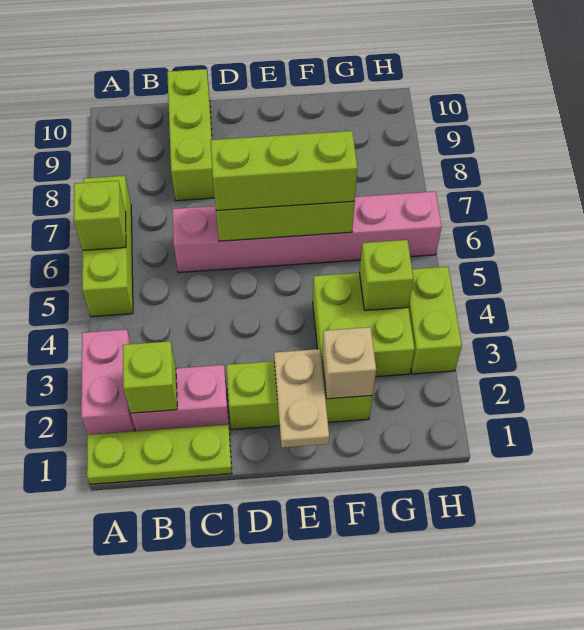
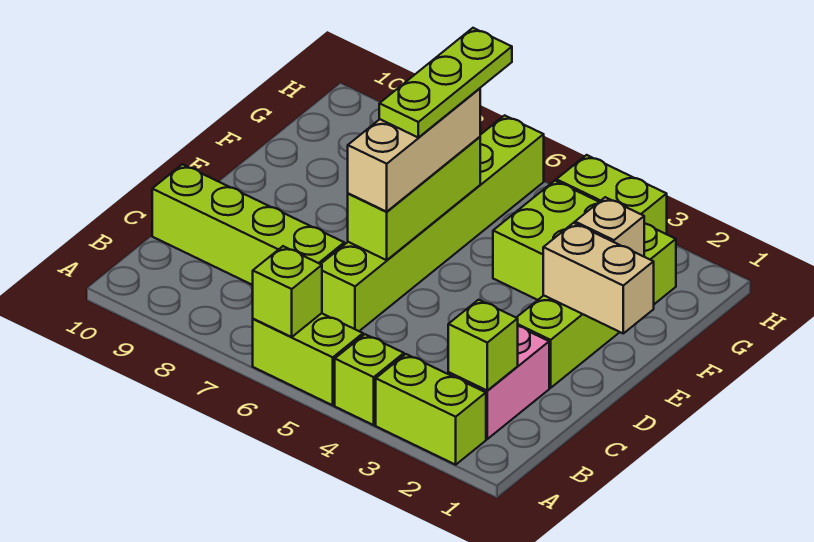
lime 1x3 plate [87,424,232,484] -> lime 1x3 plate moved to [379,28,512,137]
pink 1x2 brick [81,329,135,435] -> lime 1x2 brick [376,354,486,465]
lime 1x3 brick [82,176,133,317] -> lime 1x2 brick [253,313,363,405]
pink 1x6 brick [172,191,442,272] -> lime 1x6 brick [321,115,544,331]
lime 1x3 brick [167,69,215,201] -> lime 1x4 brick [152,164,344,285]
lime 1x3 brick [226,358,373,430] -> lime 1x4 brick [516,224,676,388]
lime 1x3 brick [211,131,357,211] -> tan 1x3 brick [348,88,480,212]
tan 1x2 plate [274,349,329,448] -> tan 1x2 brick [543,223,654,333]
lime 1x1 brick [359,240,414,310] -> lime 1x1 brick moved to [335,334,404,425]

